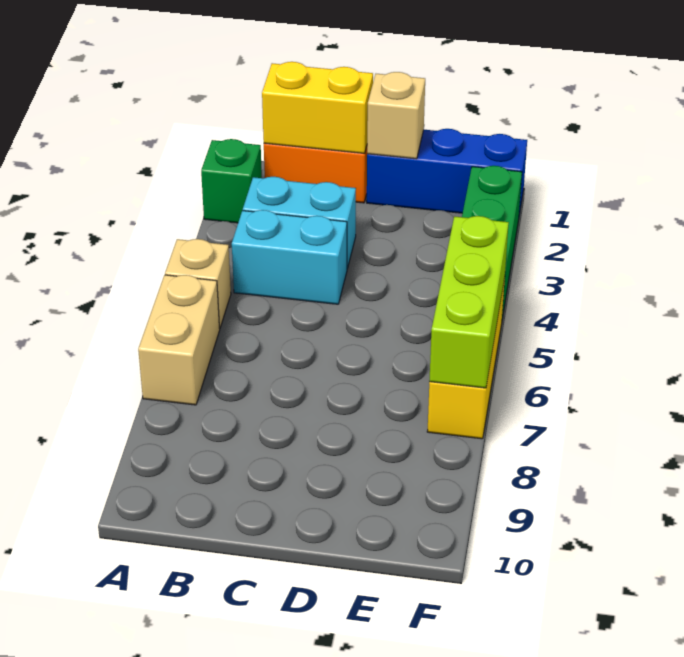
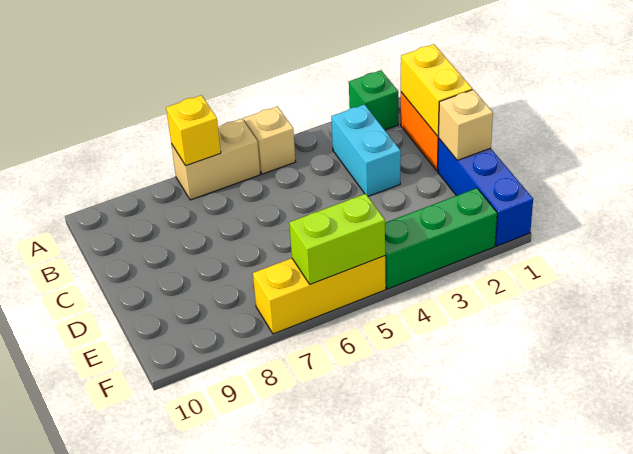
none -> yellow 1x1 brick [166,95,221,165]
cyan 1x2 brick [232,210,347,304] -> none
lime 1x3 brick [429,216,509,388] -> lime 1x2 brick [289,194,385,284]

